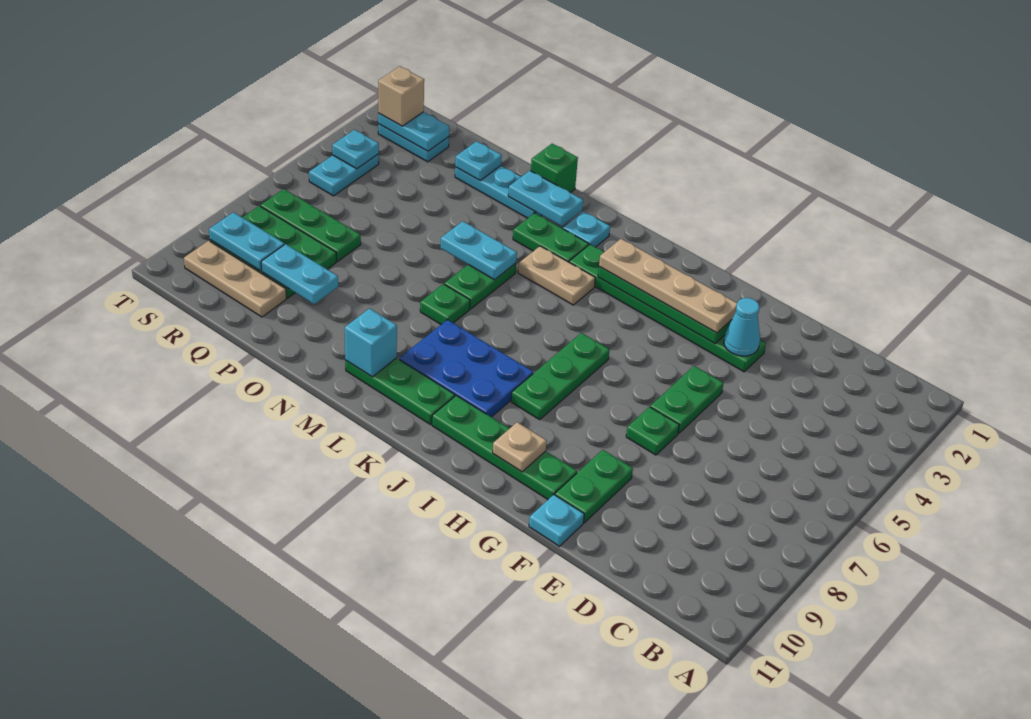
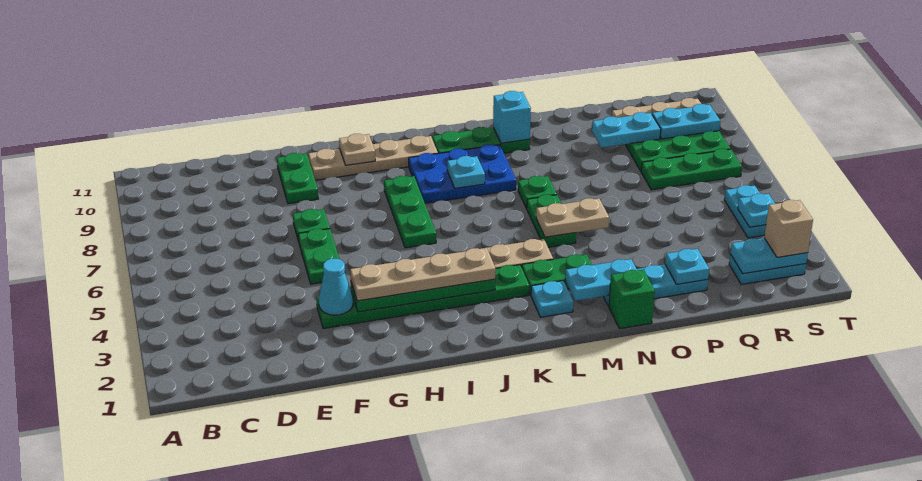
cyan 1x1 plate [529,495,584,546] -> cyan 1x1 plate moved to [447,156,485,188]
green 1x4 plate [432,395,577,499] -> tan 1x4 plate [308,136,438,180]
cyan 1x2 plate [440,221,517,280] -> tan 1x2 plate [536,198,609,237]

